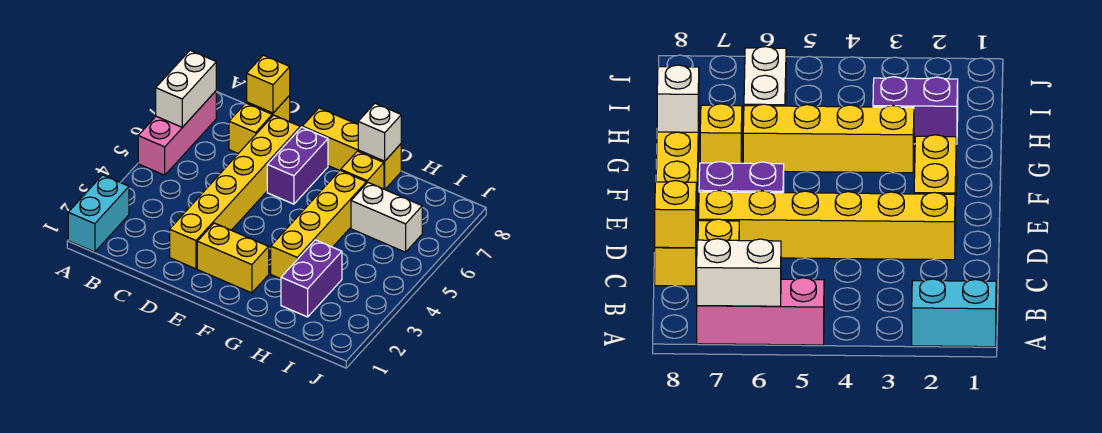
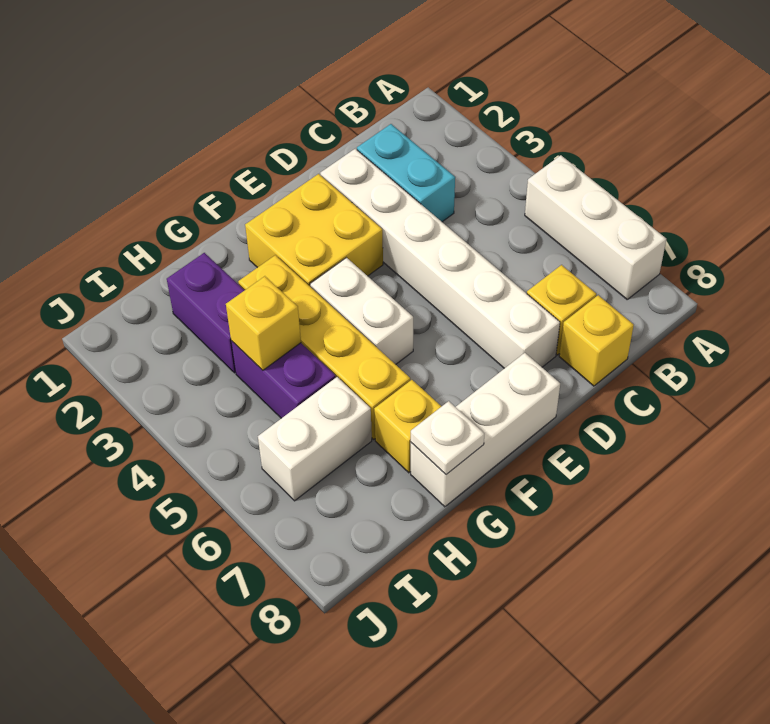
cyan 1x2 brick [68,175,129,252] -> cyan 1x2 brick moved to [357,124,455,222]
pink 1x3 brick [138,91,216,175] -> white 1x3 brick [525,155,666,299]
white 1x2 brick [156,50,216,127] -> white 1x2 brick moved to [310,258,413,364]
yellow 1x1 brick [247,55,290,113] -> yellow 1x1 brick moved to [226,276,301,370]
yellow 1x6 brick [170,115,300,269] -> white 1x6 brick [320,149,560,368]
yellow 1x2 brick [197,223,269,293] -> yellow 2x2 brick [245,174,383,286]
purple 1x2 brick [267,127,328,204] -> purple 1x2 brick moved to [231,341,336,418]
yellow 1x3 brick [302,108,401,189] -> white 1x3 brick [411,353,560,507]
white 1x1 brick [358,103,401,161] -> white 1x1 plate [411,401,484,474]

